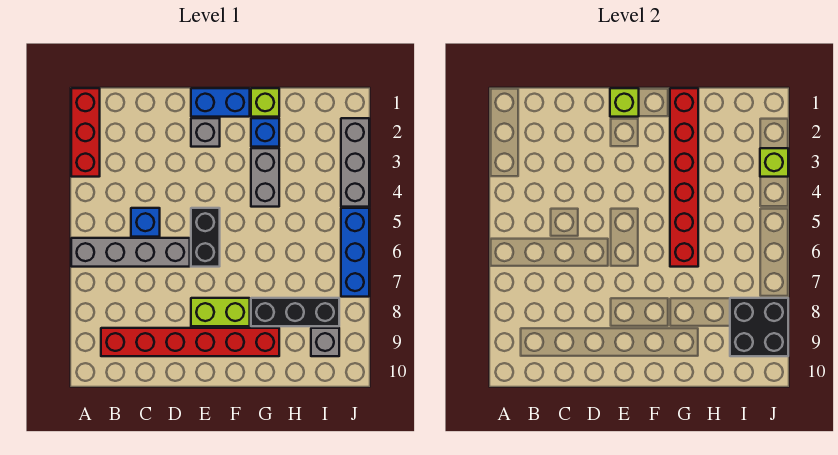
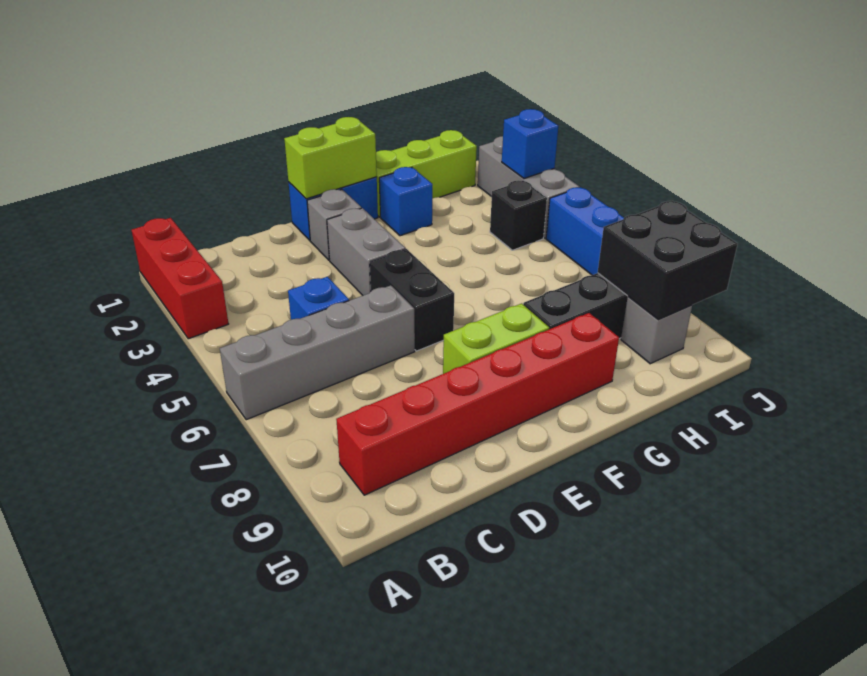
lime 1x1 brick [610,88,639,117] -> lime 1x2 brick [284,117,377,199]
lime 1x1 brick [251,88,279,117] -> lime 1x3 brick [376,130,477,217]
red 1x6 brick [670,88,698,267] -> none
grey 1x2 brick [251,148,279,207] -> grey 1x2 brick moved to [327,208,405,295]
none -> black 1x1 brick [490,181,547,250]
lime 1x1 brick [760,148,788,177] -> blue 1x1 brick [502,109,558,179]

